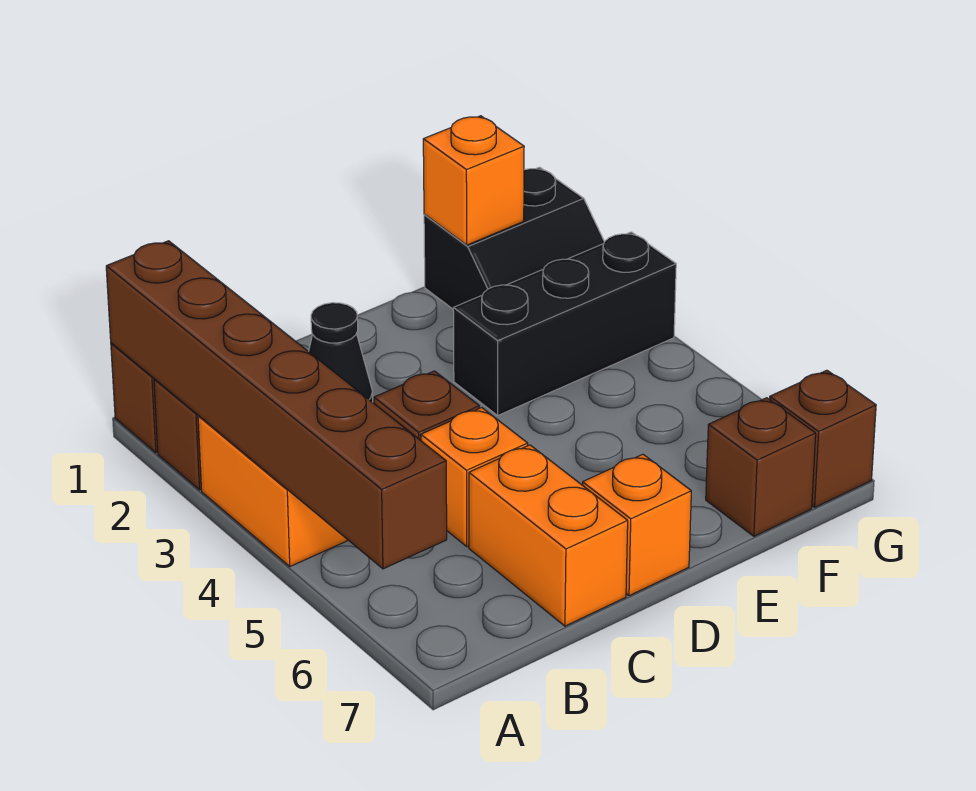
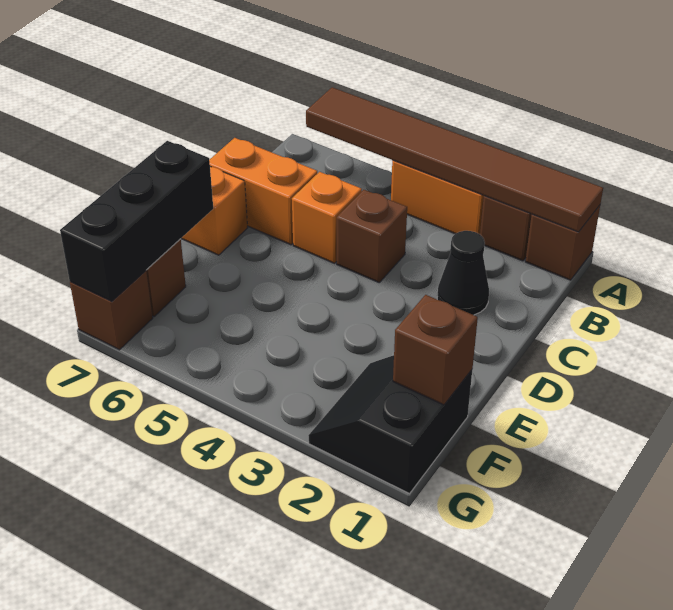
brown 1x6 brick [106,241,447,569] -> brown 1x6 tile [306,87,603,232]
black 1x3 brick [453,232,676,415] -> black 1x3 brick moved to [60,141,213,301]
orange 1x1 brick [423,116,524,245] -> brown 1x1 brick [393,295,478,405]

